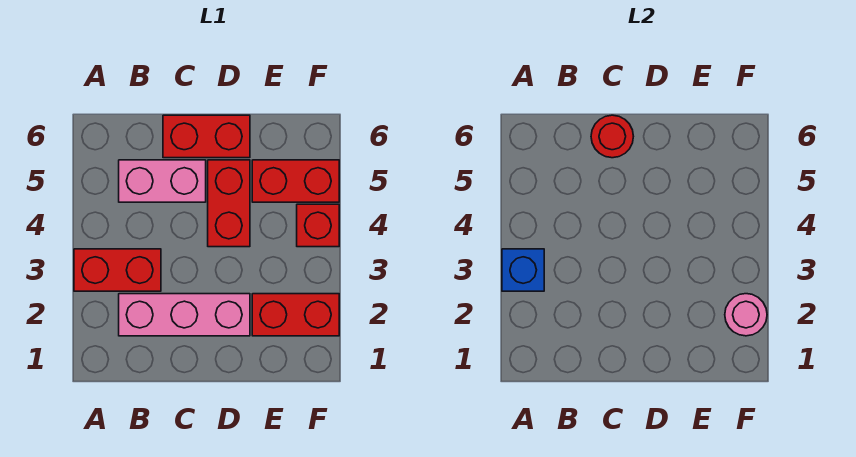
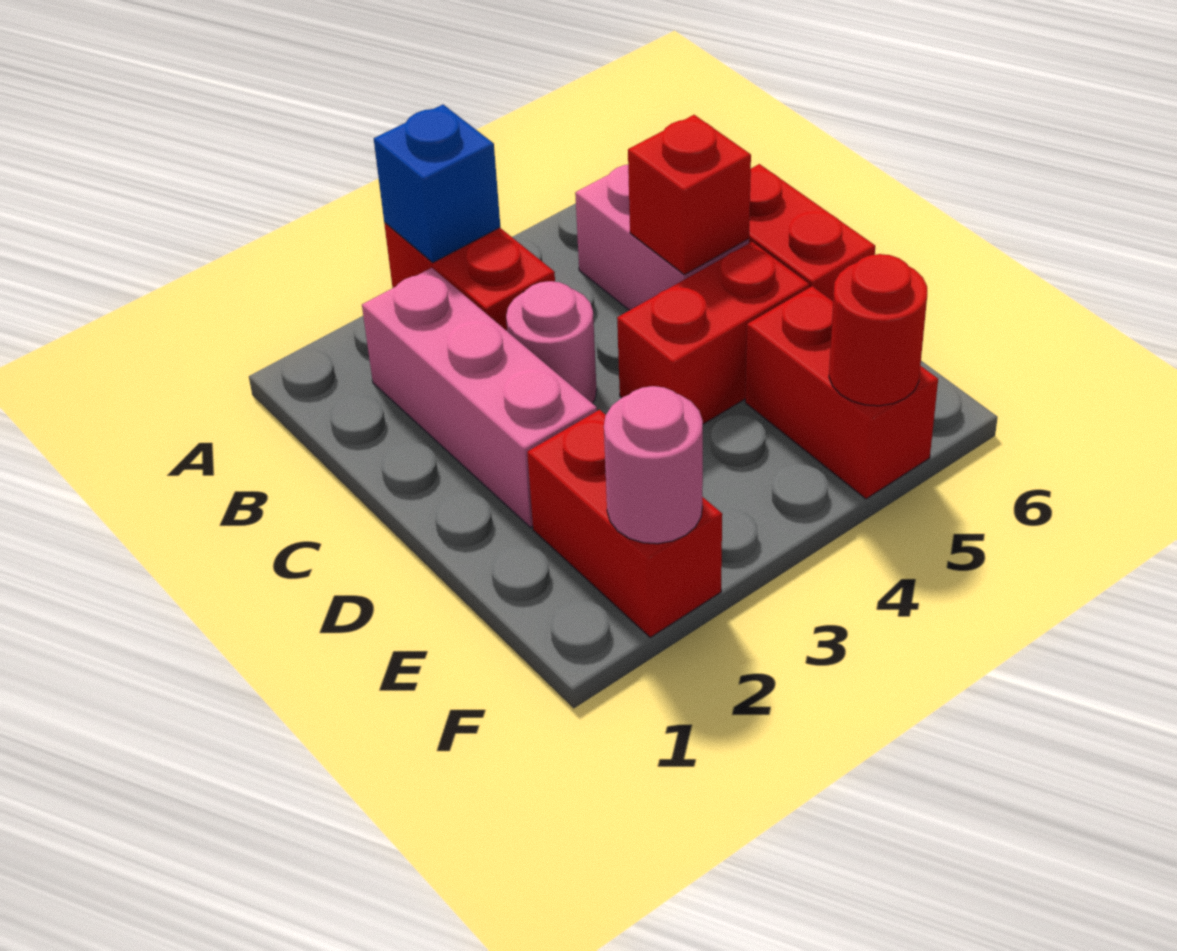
none -> pink 1x1 round brick [506,281,597,403]
red 1x1 round brick [591,115,633,158] -> red 1x1 round brick moved to [829,254,927,406]
red 1x1 brick [297,204,339,247] -> red 1x1 brick moved to [628,115,751,275]

